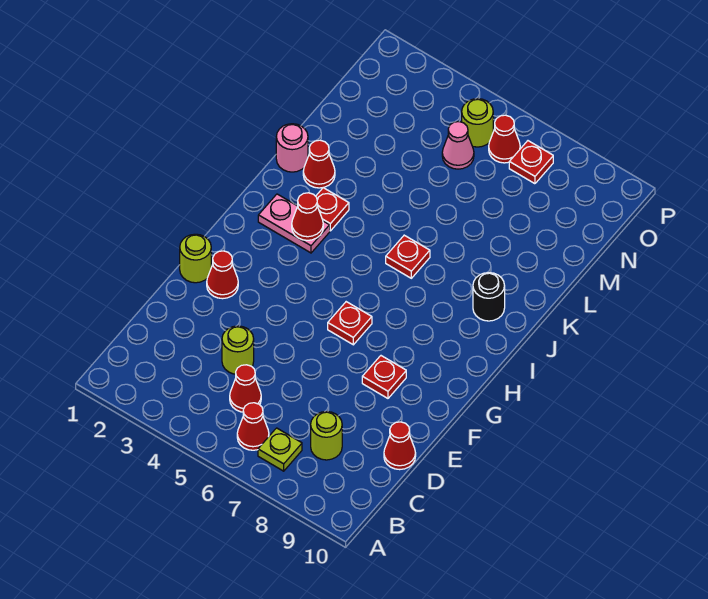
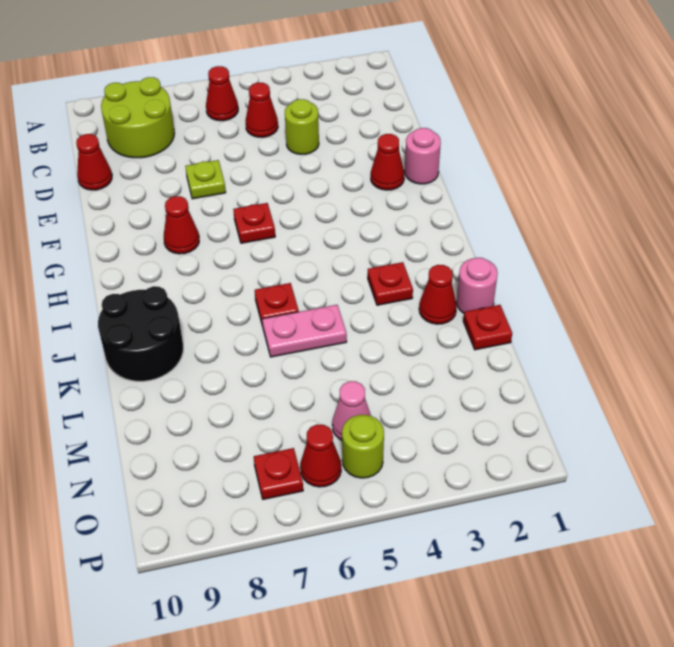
lime 1x1 plate [258,428,302,471] -> lime 1x1 plate moved to [185,160,226,199]
lime 1x1 round brick [311,412,342,460] -> lime 2x2 round brick [101,77,175,158]
lime 1x1 round brick [180,234,211,283] -> pink 1x1 round brick [405,128,441,184]
red 1x1 plate [362,356,406,398] -> red 1x1 plate moved to [463,305,512,350]
pink 1x2 plate [258,194,330,253] -> pink 1x2 plate moved to [262,305,347,357]
red 1x1 cone [292,193,323,240] -> red 1x1 cone moved to [164,196,199,254]
black 1x1 round brick [473,273,505,321] -> black 2x2 round brick [98,286,183,381]

